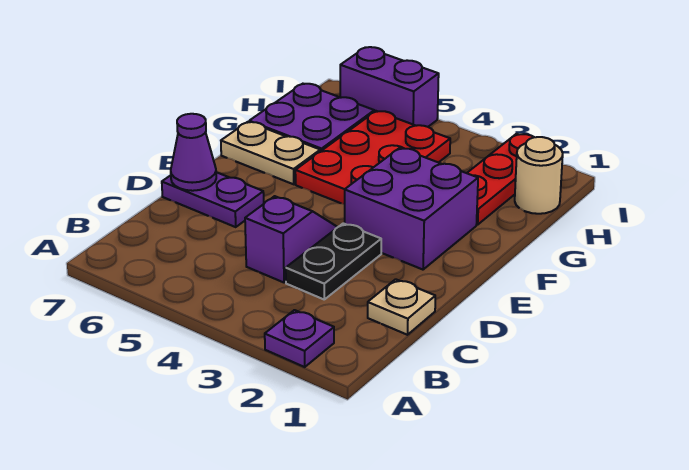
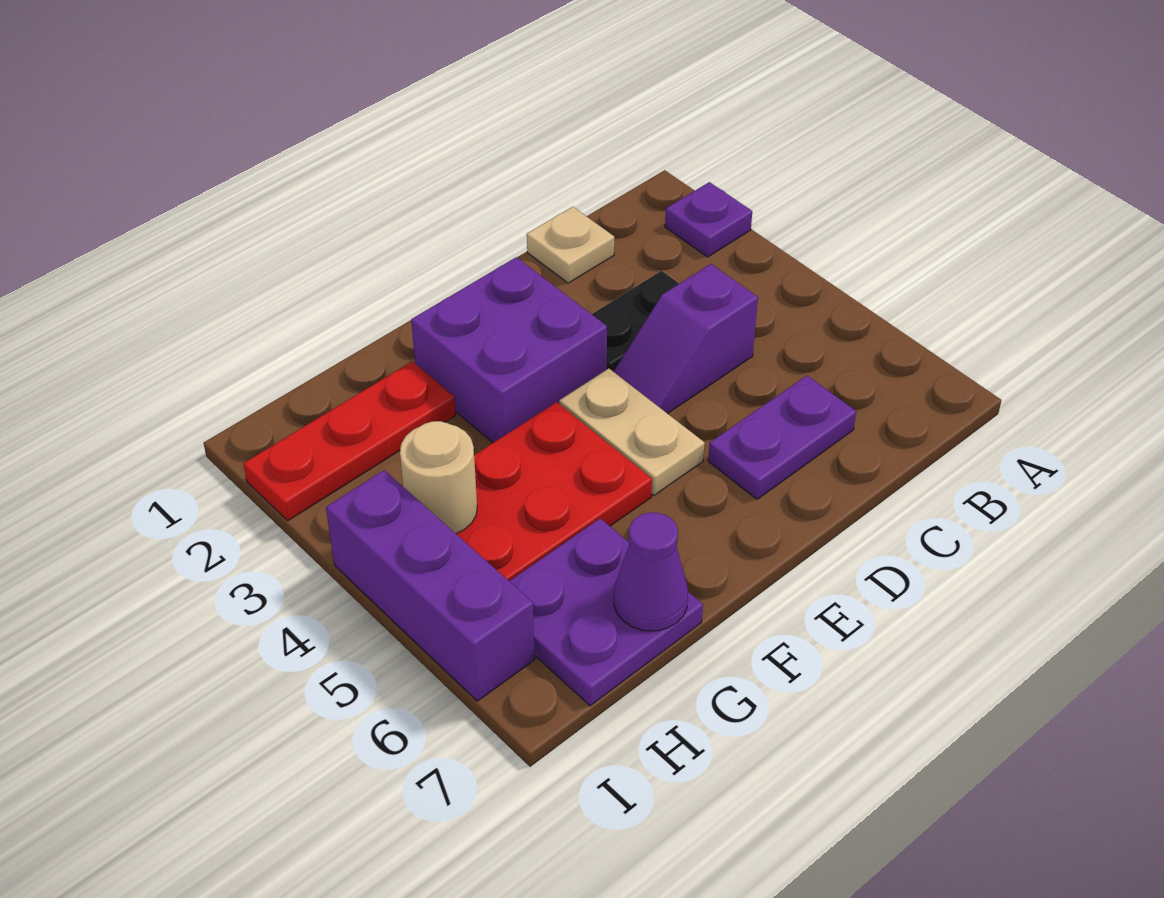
purple 1x2 plate [162,172,264,227] -> purple 1x2 plate turned to [708,376,856,499]
purple 1x1 cone [171,114,216,191] -> purple 1x1 cone moved to [614,513,688,631]
tan 1x2 plate [221,122,320,184] -> tan 1x2 plate moved to [559,369,705,495]
tan 1x1 round brick [515,137,563,214] -> tan 1x1 round brick moved to [400,421,477,534]
purple 1x2 brick [340,47,439,127] -> purple 1x3 brick [326,470,535,701]

